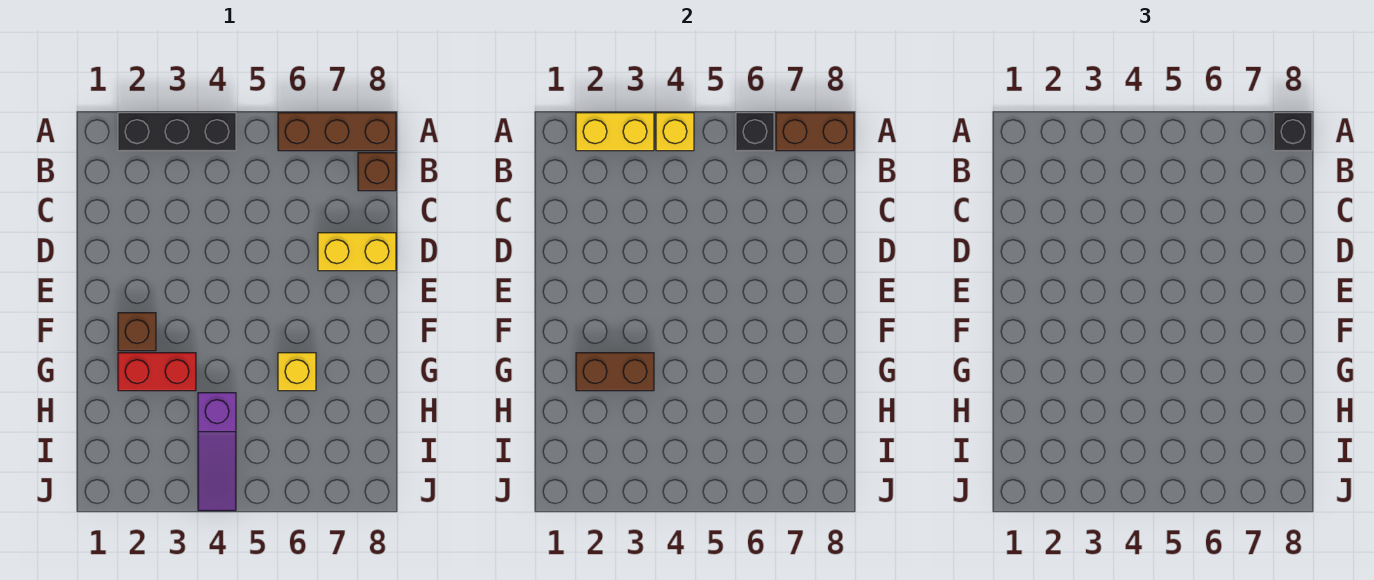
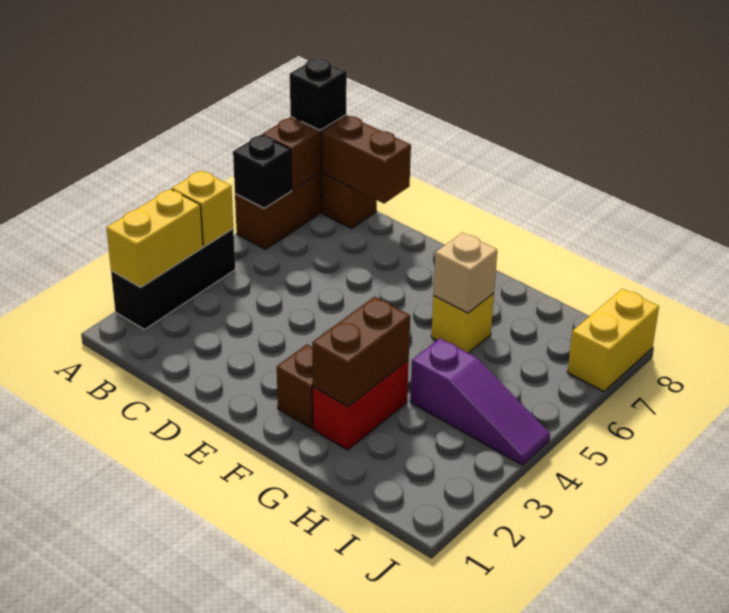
none -> brown 1x2 brick [322,116,411,203]
yellow 1x2 brick [318,233,396,271] -> yellow 1x2 brick moved to [567,289,659,392]
none -> tan 1x1 brick [433,233,497,313]

